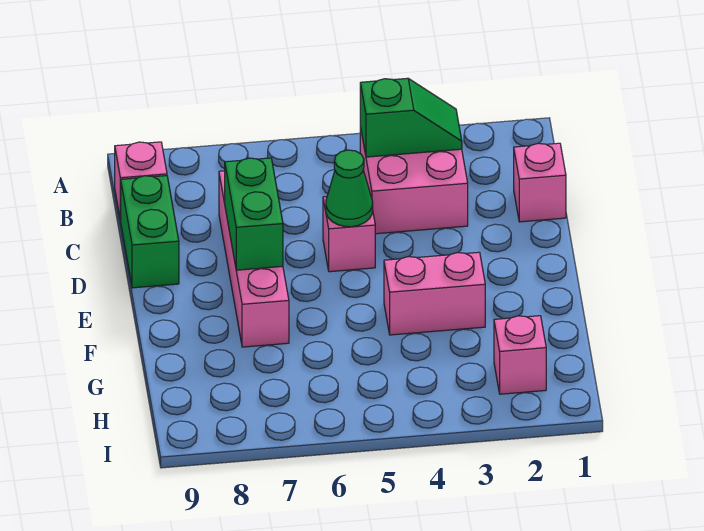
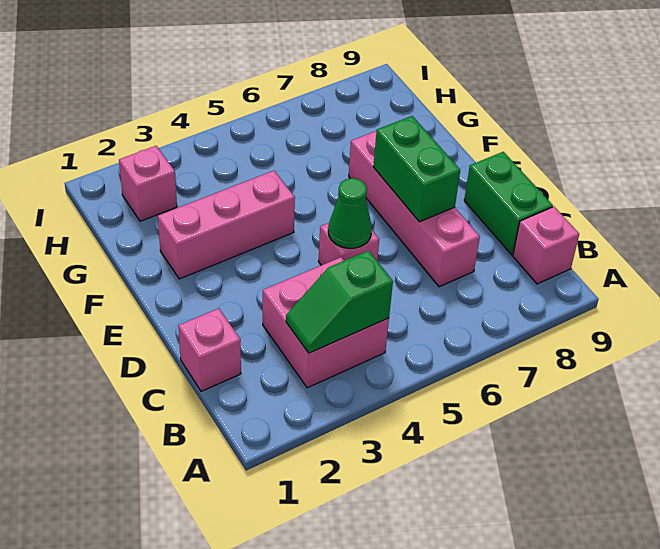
pink 1x2 brick [384,252,485,335] -> pink 1x3 brick [158,171,295,279]

